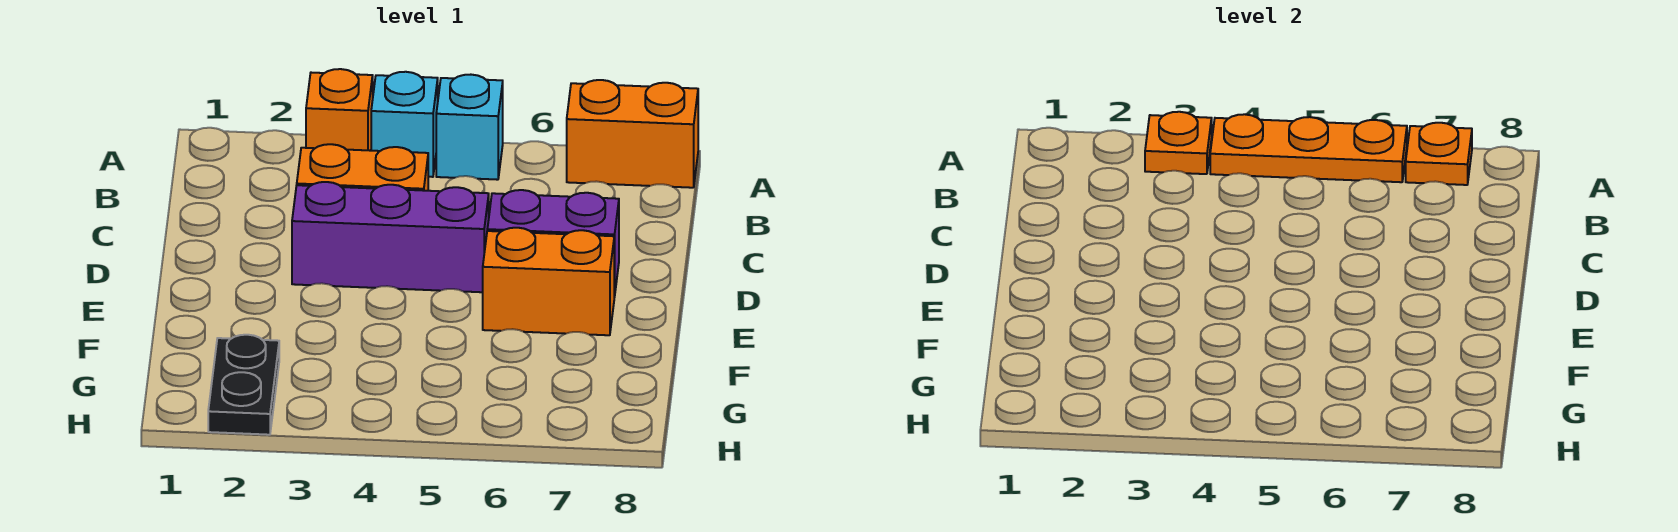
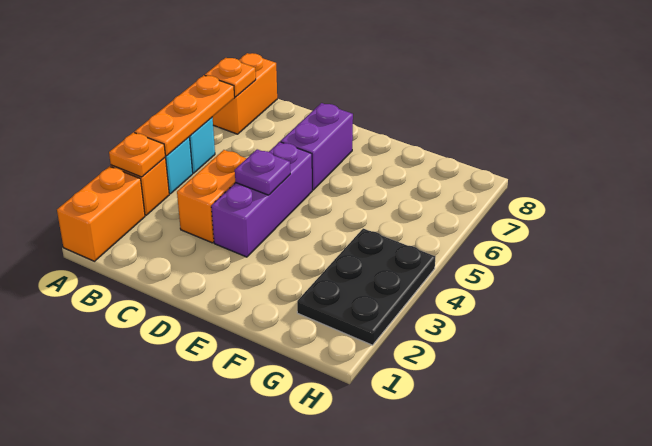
none -> purple 1x1 plate [235,149,290,195]
orange 1x2 brick [483,228,614,335] -> orange 1x2 brick moved to [57,166,145,261]
black 1x2 plate [208,335,279,435] -> black 2x3 plate [297,229,435,345]

